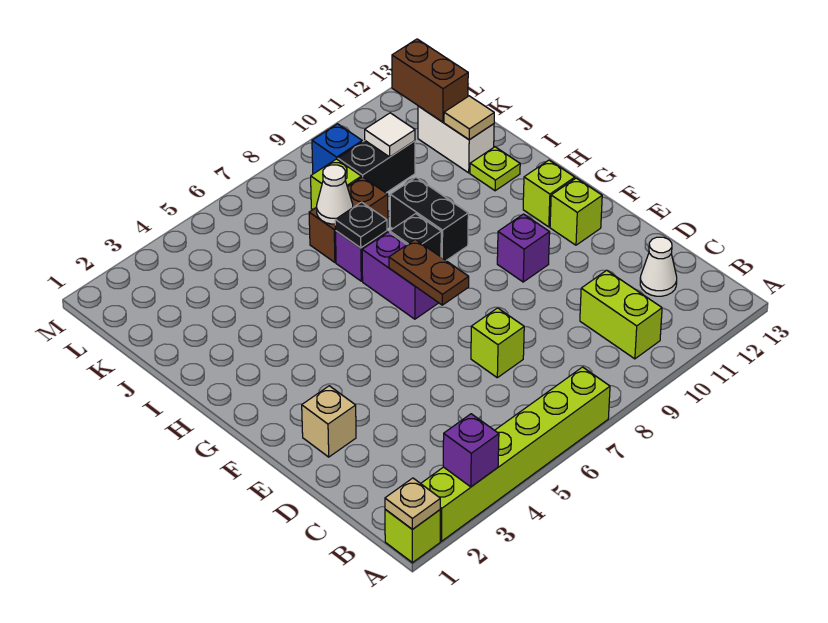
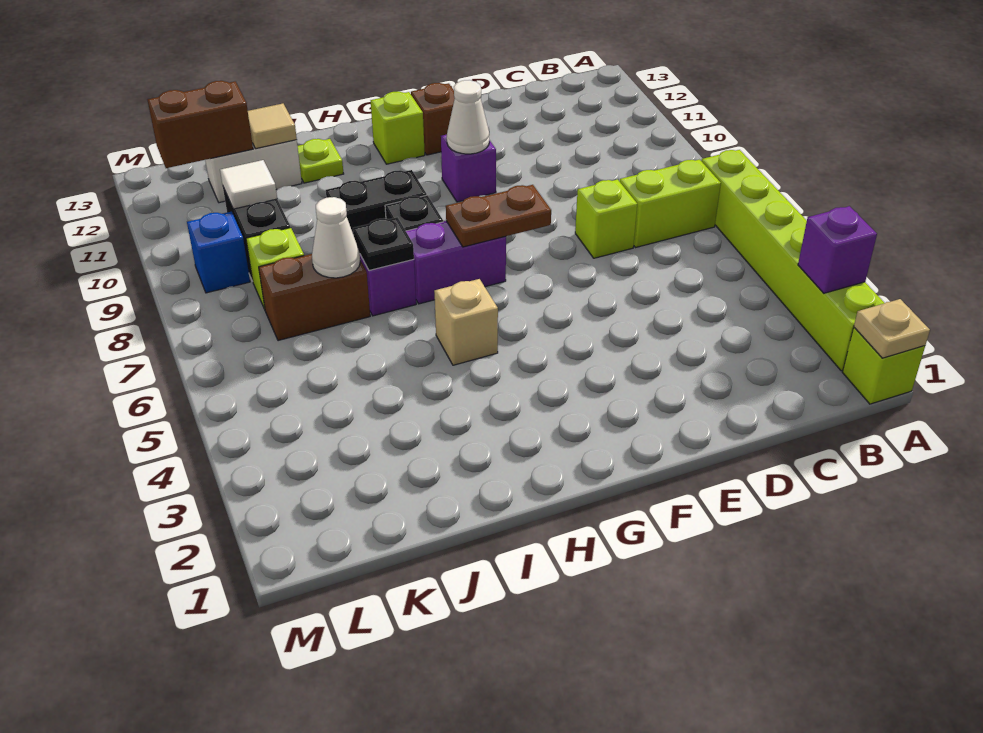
lime 1x2 brick [580,270,662,359] -> lime 1x2 brick moved to [619,160,721,248]
white 1x1 cone [640,237,677,296] -> white 1x1 cone moved to [447,80,489,154]
tan 1x1 brick [302,386,356,457] -> tan 1x1 brick moved to [434,279,498,365]
lime 1x1 brick [550,178,602,245] -> brown 1x1 brick [411,83,455,155]
brown 1x2 brick [309,177,388,262] -> brown 1x2 brick turned to [259,254,370,341]

